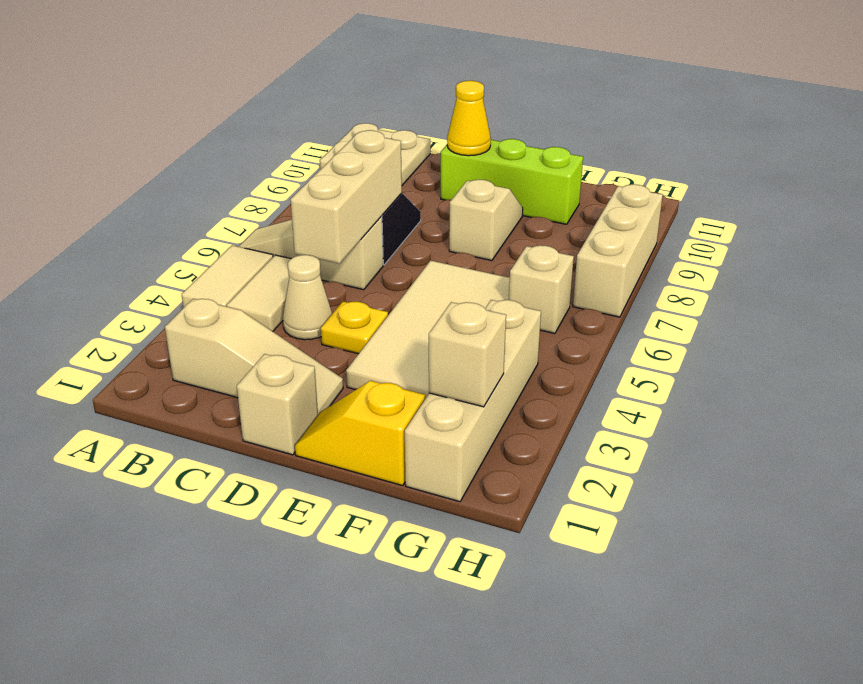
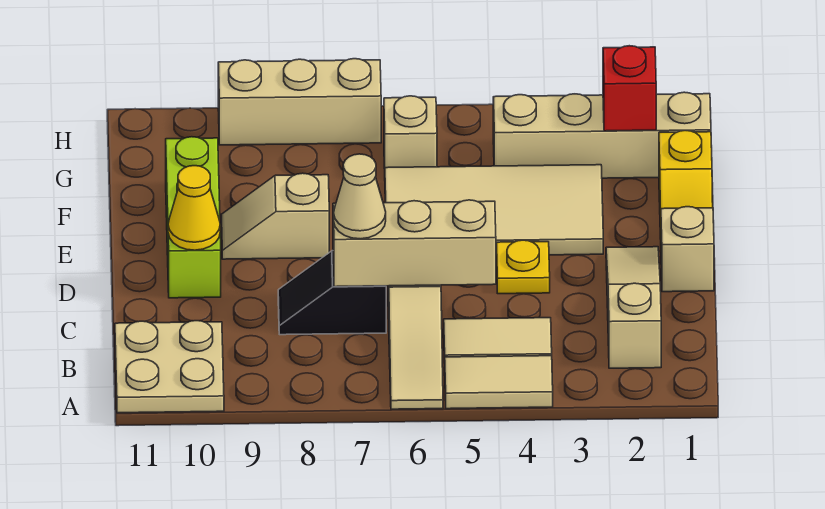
tan 1x1 cone [283,255,332,340] -> tan 1x1 cone moved to [334,154,386,239]
tan 1x1 brick [429,302,506,407] -> red 1x1 brick [603,46,656,131]

